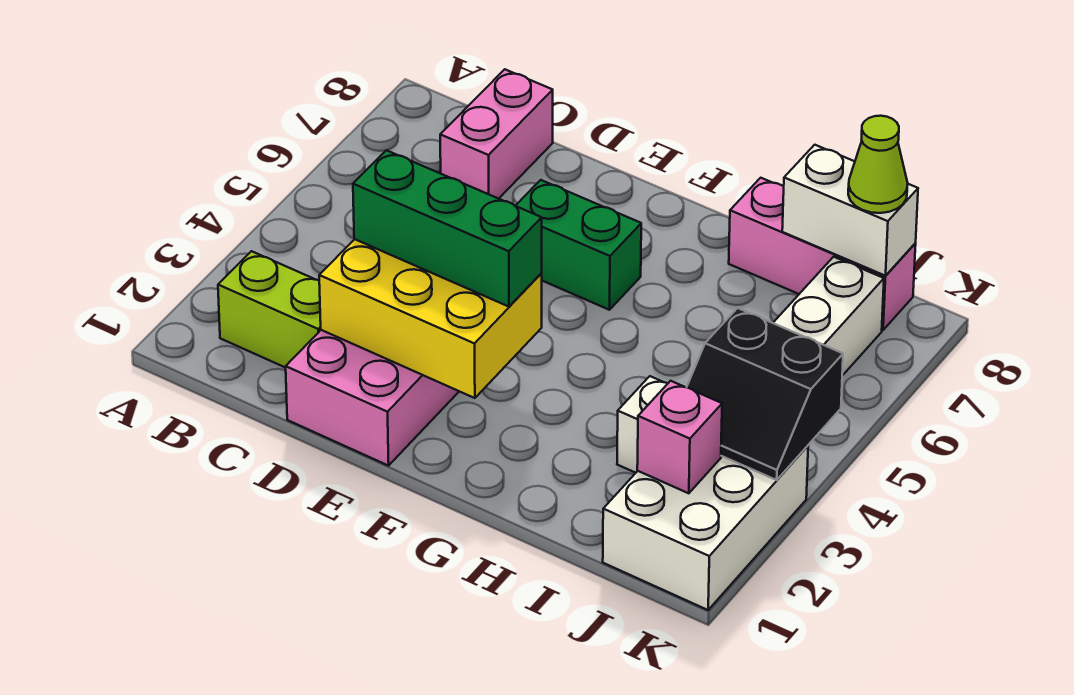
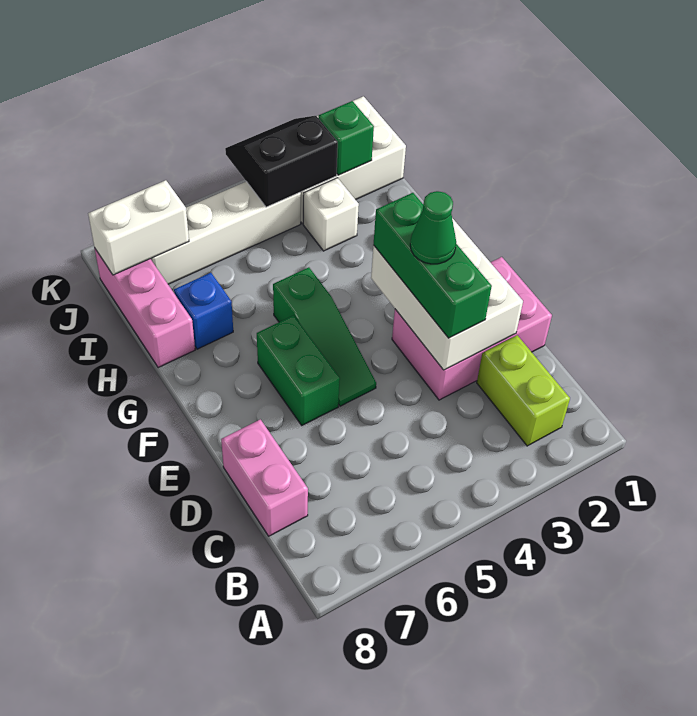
pink 1x2 brick [440,69,553,199] -> pink 1x2 brick turned to [221,419,308,536]
yellow 2x3 brick [319,239,542,398] -> white 2x3 brick [371,218,523,370]
none -> green 1x1 cone [410,191,456,264]
none -> green 1x3 slope [273,267,376,406]
none -> blue 1x1 brick [174,273,233,349]
white 1x2 brick [782,145,918,276] -> white 1x2 brick turned to [88,180,189,275]
pink 1x1 brick [637,381,722,493] -> green 1x1 brick [318,101,374,175]
black 2x2 slope [687,308,843,480] -> black 2x2 slope turned to [225,116,338,207]
lime 1x1 cone [848,116,908,213] -> none

